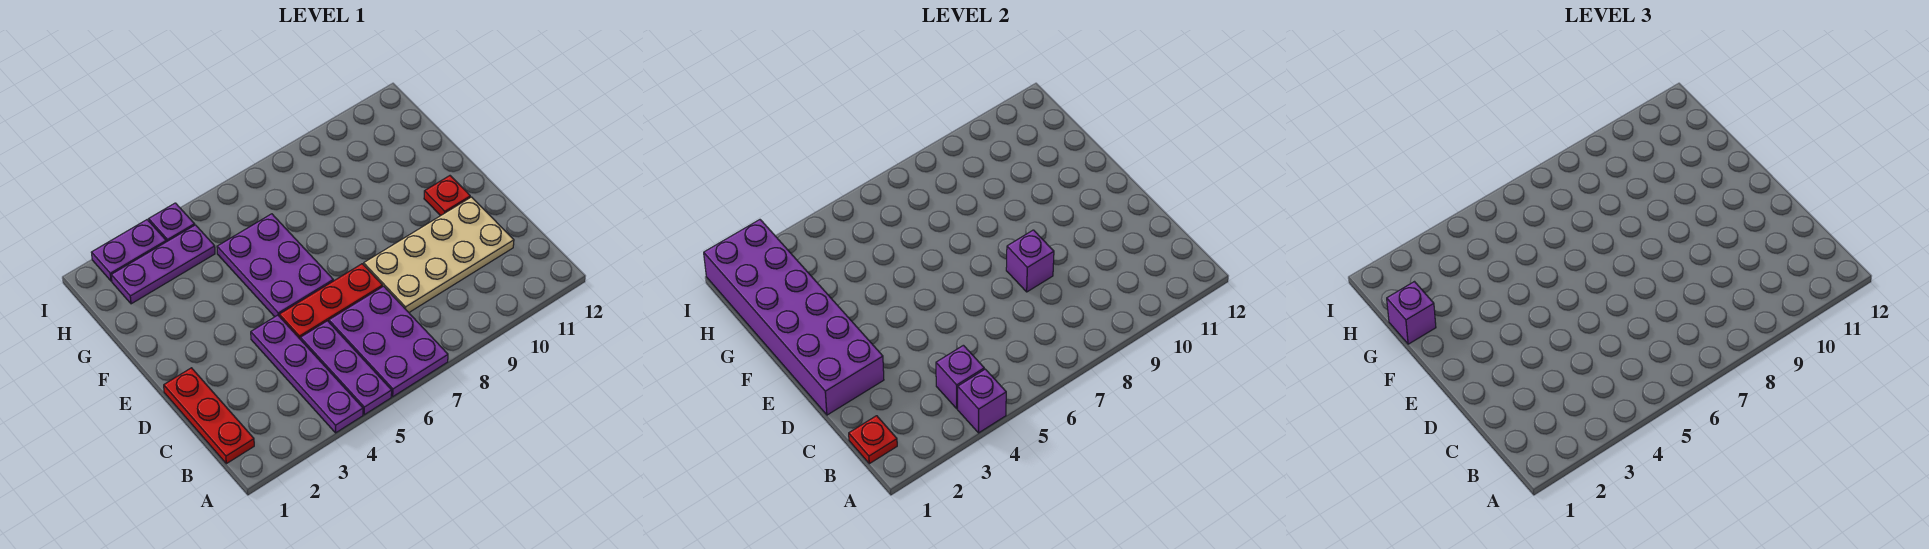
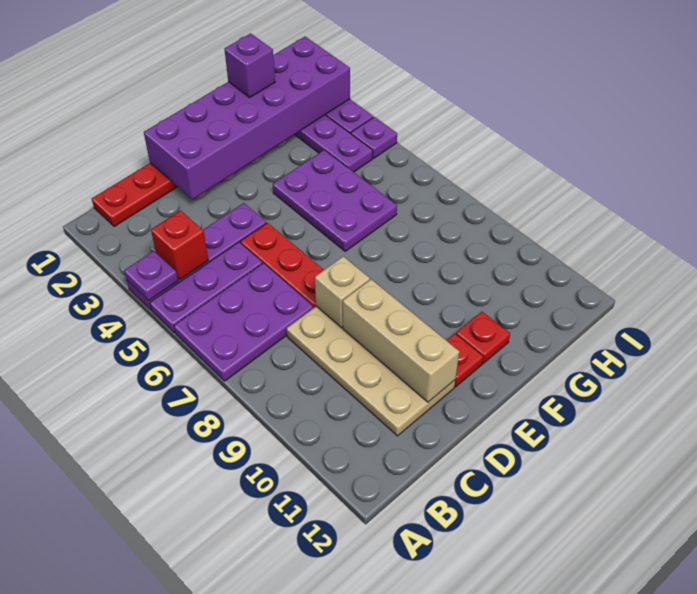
purple 1x1 brick [958,369,1006,433] -> purple 1x1 plate [124,251,178,301]
red 1x1 plate [849,416,897,464] -> red 1x1 plate moved to [456,312,510,364]
purple 1x1 brick [936,345,984,409] -> red 1x1 brick [151,211,208,279]
purple 1x1 brick [1006,230,1054,292] -> tan 1x1 brick [315,256,370,328]
none -> tan 1x3 brick [343,279,459,402]
purple 2x3 plate [217,214,333,317] -> purple 2x3 plate turned to [273,150,397,251]

